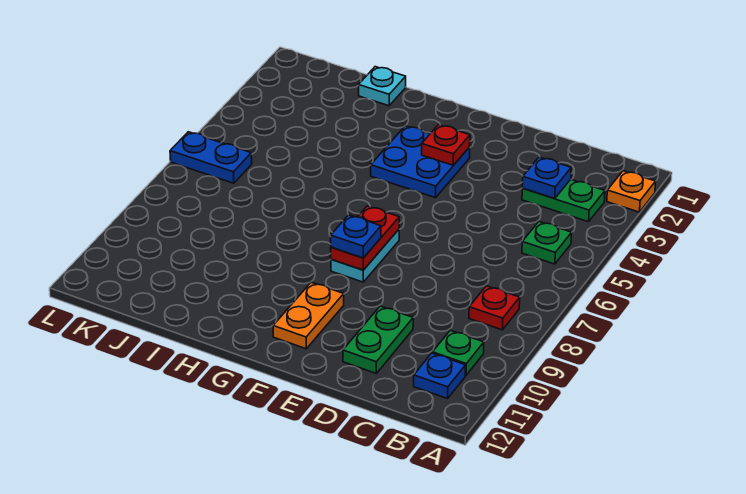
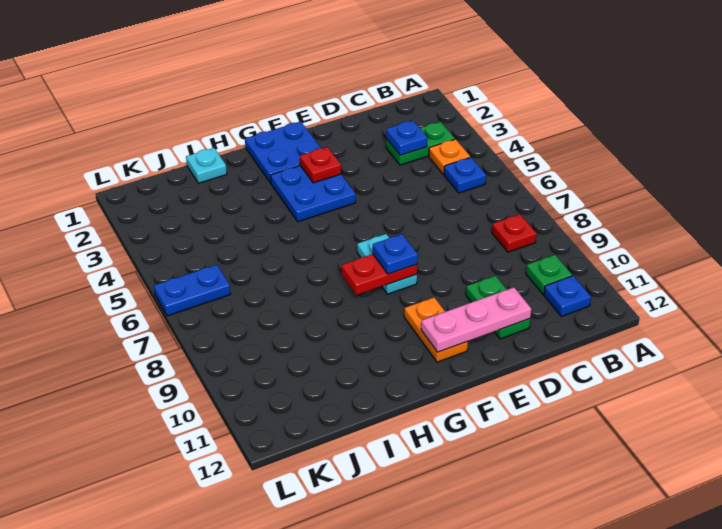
orange 1x1 plate [607,171,656,212] -> orange 1x1 plate moved to [429,139,470,174]
green 1x1 plate [522,222,572,264] -> blue 1x1 plate [444,157,486,193]
none -> pink 1x3 plate [421,287,531,352]
none -> blue 2x2 plate [245,121,321,183]
red 1x2 plate [331,206,399,270] -> red 1x2 plate turned to [342,254,417,295]

